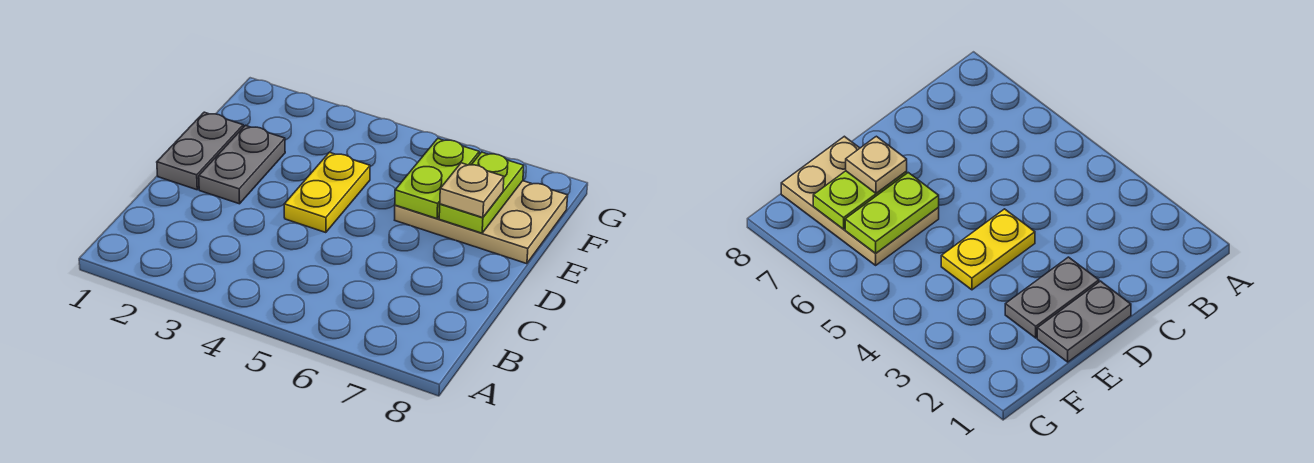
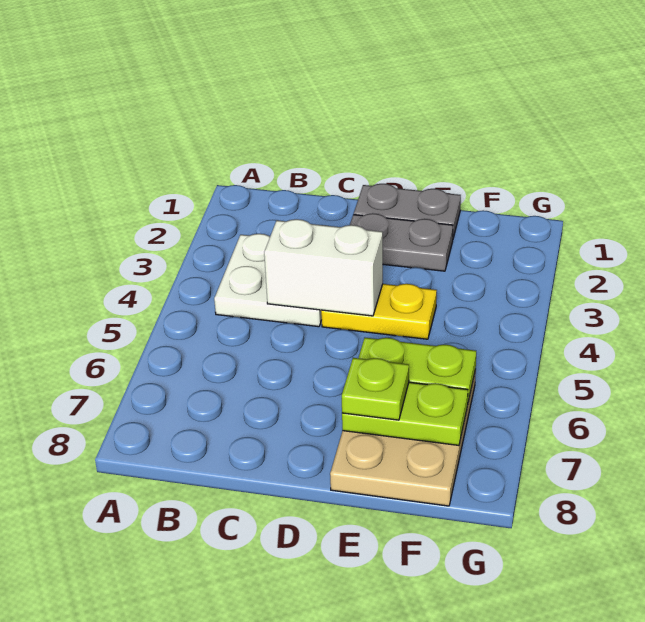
none -> white 2x2 plate [214,234,322,327]
none -> white 1x2 brick [264,219,383,316]
tan 1x1 plate [440,163,504,218] -> lime 1x1 plate [342,358,409,420]

